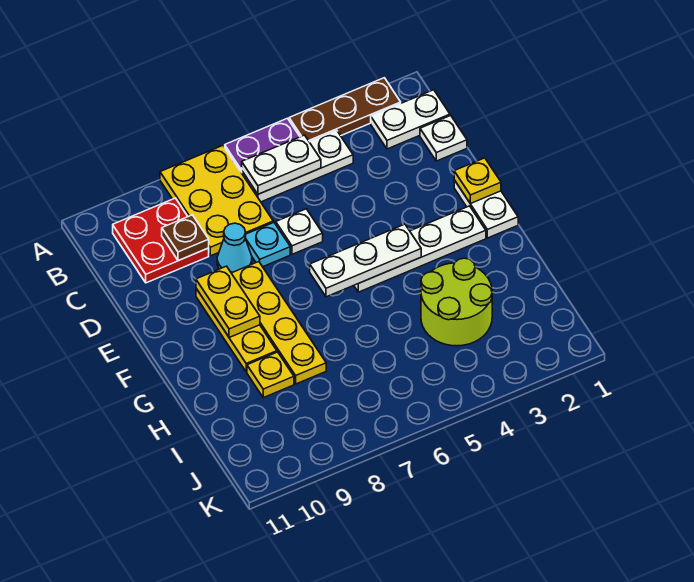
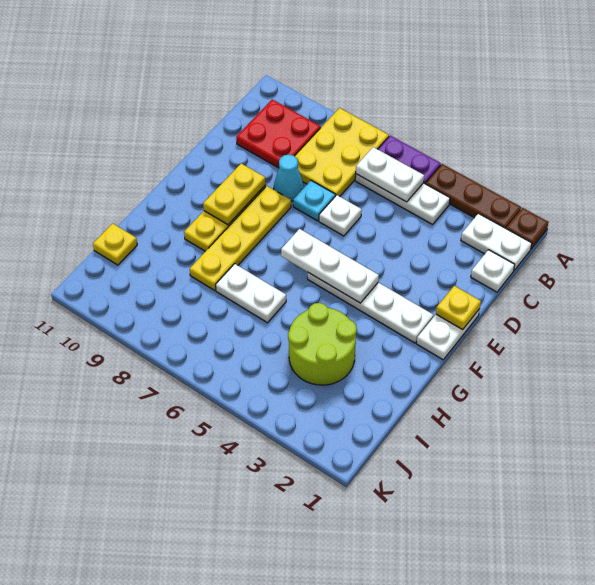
brown 1x1 plate [162,215,209,261] -> brown 1x1 plate moved to [506,208,548,249]
none -> white 1x2 plate [216,264,286,323]
yellow 1x1 plate [247,352,294,398] -> yellow 1x1 plate moved to [93,223,137,265]

